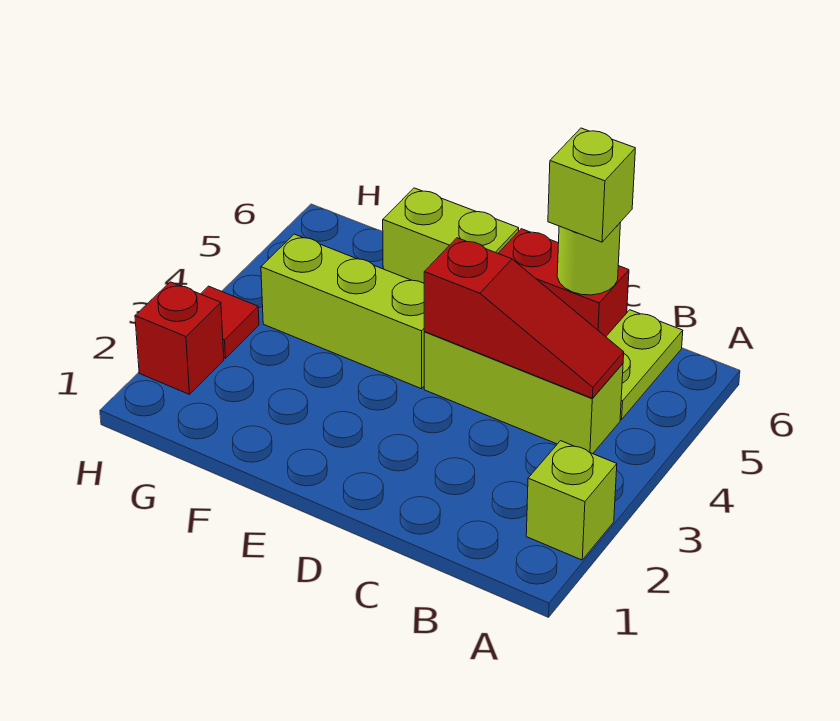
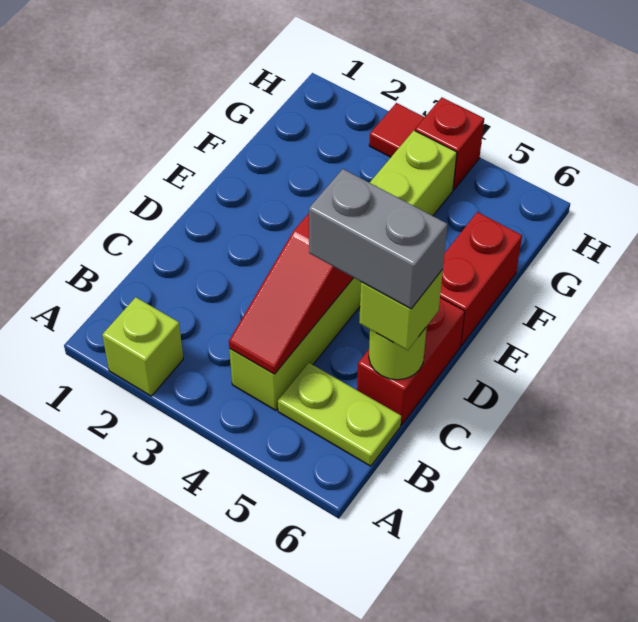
none -> grey 1x2 brick [309,169,448,309]
lime 1x2 brick [383,188,519,283] -> red 1x2 brick [440,212,522,346]
red 1x1 brick [135,282,224,394] -> red 1x1 brick moved to [415,98,484,190]

